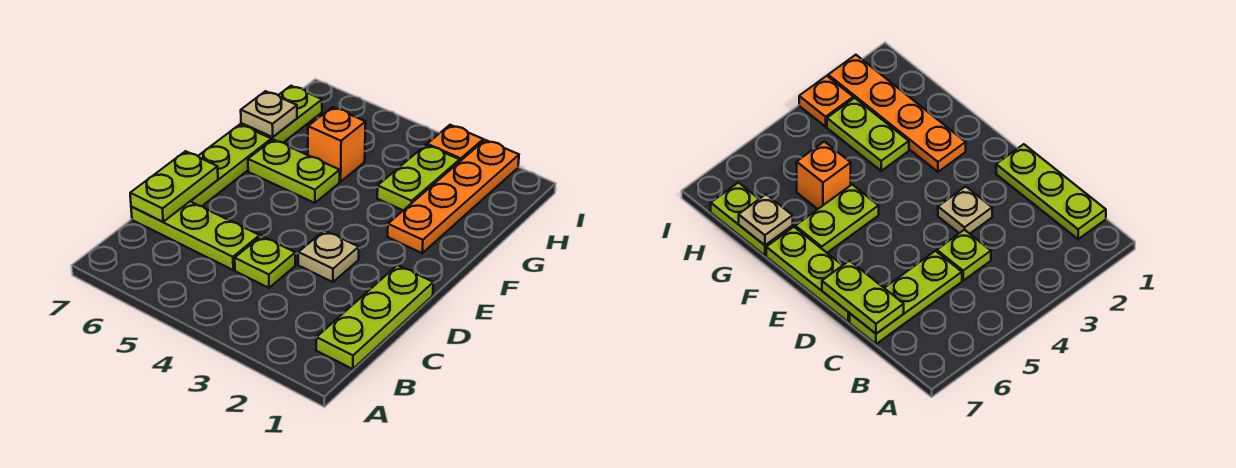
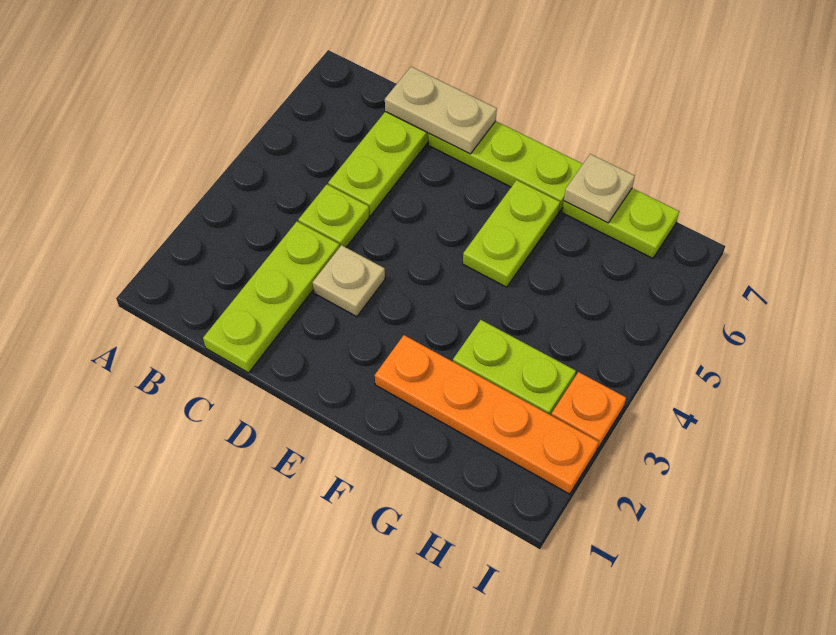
lime 1x3 plate [316,265,433,369] -> lime 1x3 plate turned to [203,222,340,373]
lime 1x2 plate [130,151,218,222] -> tan 1x2 plate [385,67,497,154]
orange 1x1 brick [308,107,366,182] -> none

